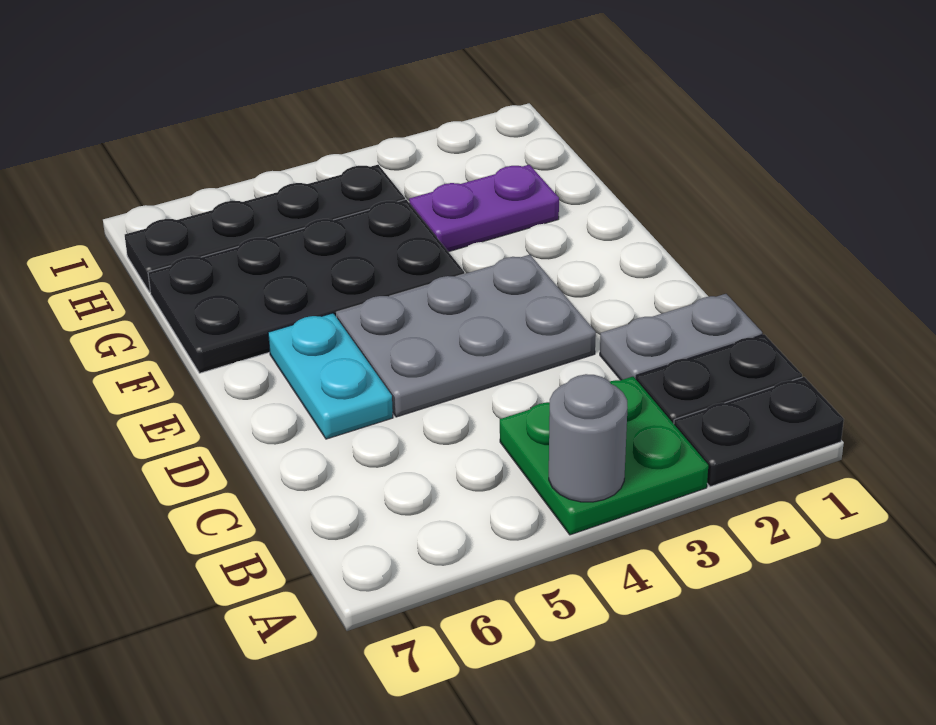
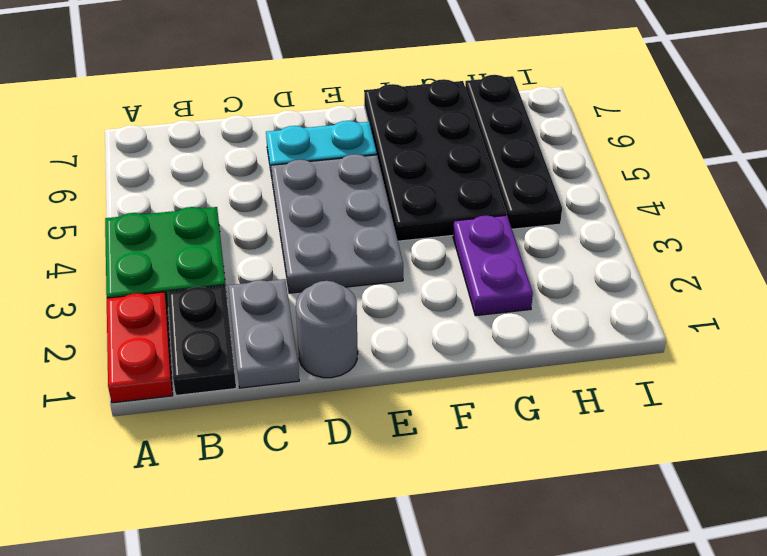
black 1x2 plate [674,377,844,487] -> red 1x2 plate [107,292,173,403]
grey 1x1 round brick [549,374,628,502] -> grey 1x1 round brick moved to [296,281,358,378]

